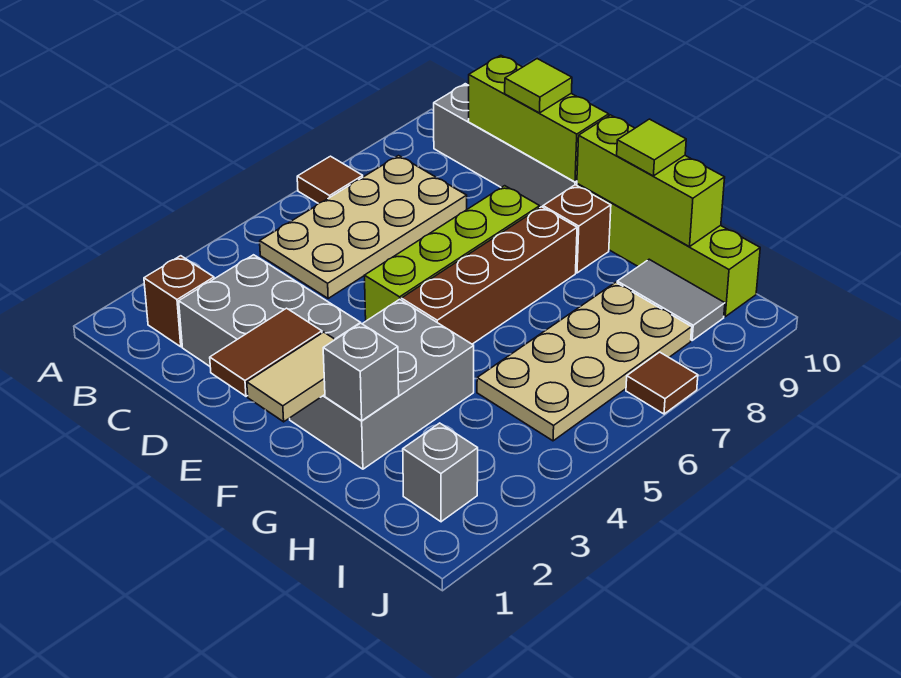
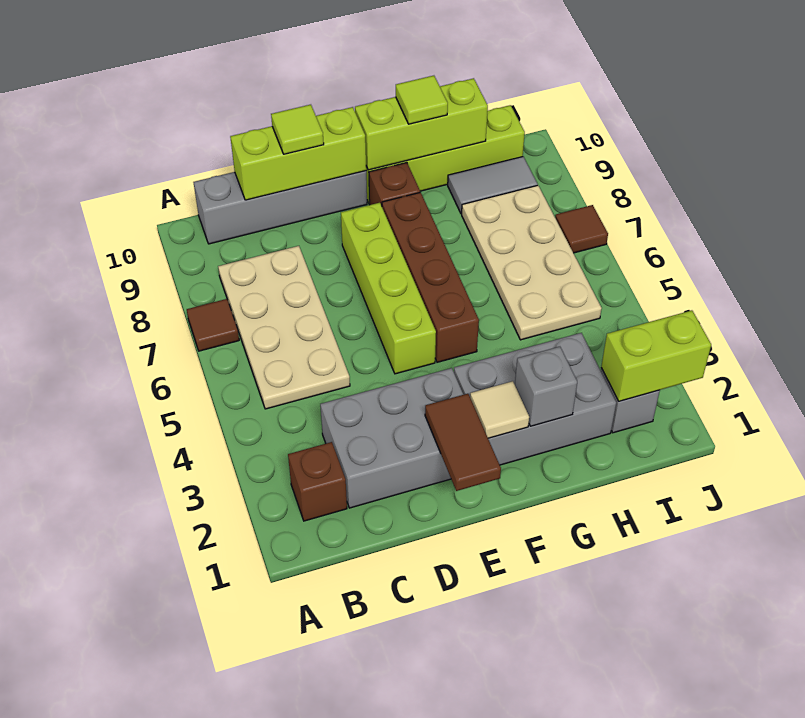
tan 1x2 tile [247,332,335,422] -> tan 1x1 tile [470,381,529,438]
grey 2x3 brick [290,299,474,469] -> grey 2x3 brick turned to [454,333,616,465]
none -> lime 1x2 brick [601,310,711,401]

